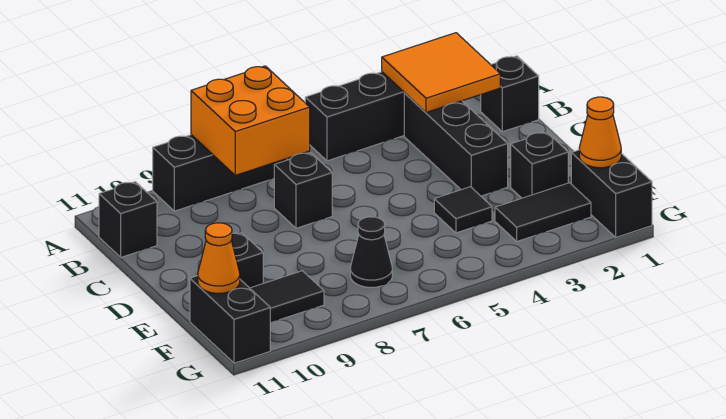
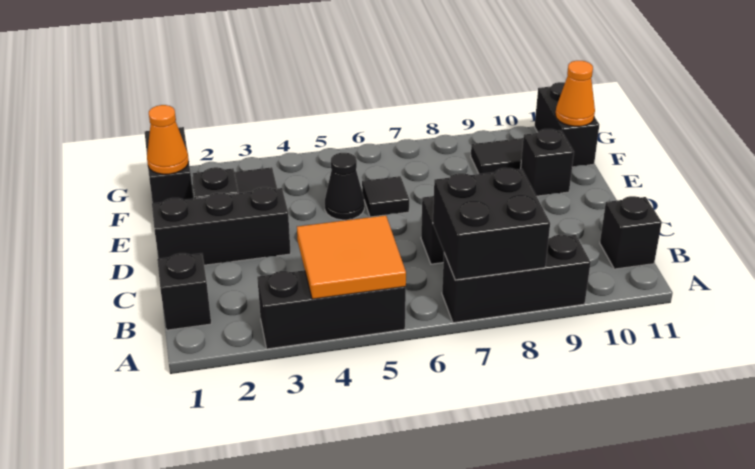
orange 2x2 tile [382,33,500,113] -> orange 2x2 tile moved to [297,215,406,299]
orange 2x2 brick [191,66,310,175] -> black 2x2 brick [433,168,550,280]
black 1x3 brick [404,93,508,196] -> black 1x3 brick turned to [152,187,291,265]
black 1x1 tile [434,187,492,233] -> black 1x1 tile moved to [362,176,409,217]
black 1x1 cone [350,217,392,288] -> black 1x1 cone moved to [325,153,364,220]

